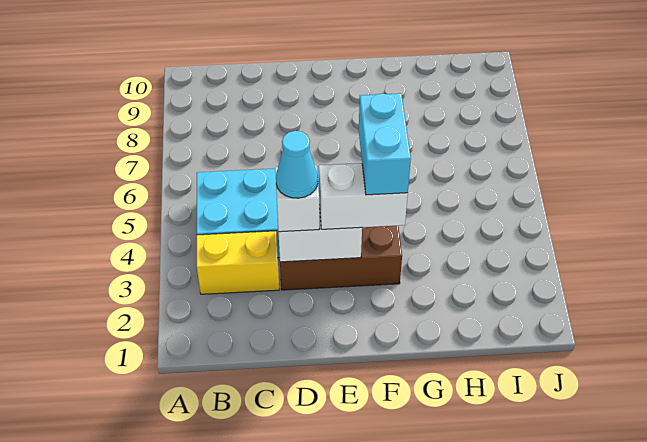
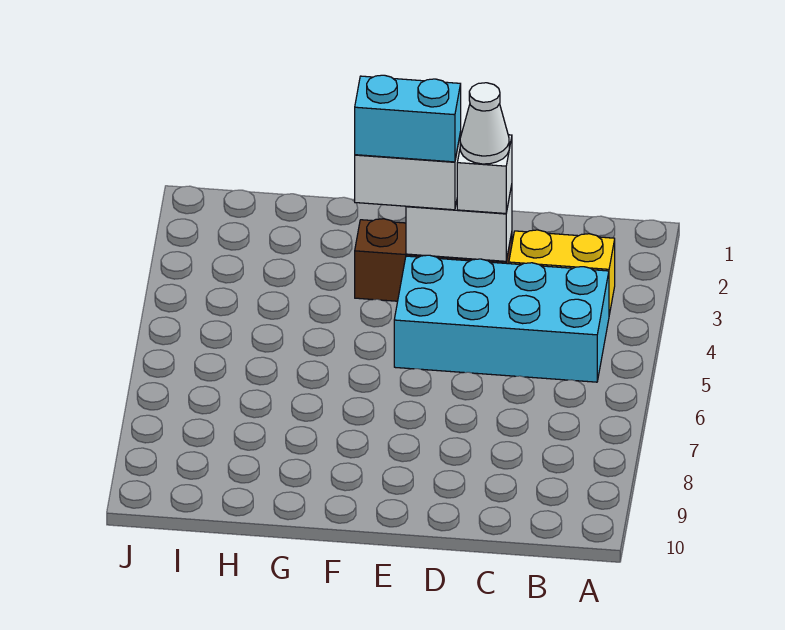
cyan 1x1 cone [276,131,318,198] -> white 1x1 cone [460,83,509,164]
cyan 1x2 brick [359,93,411,195] -> cyan 1x2 brick turned to [355,75,461,162]

